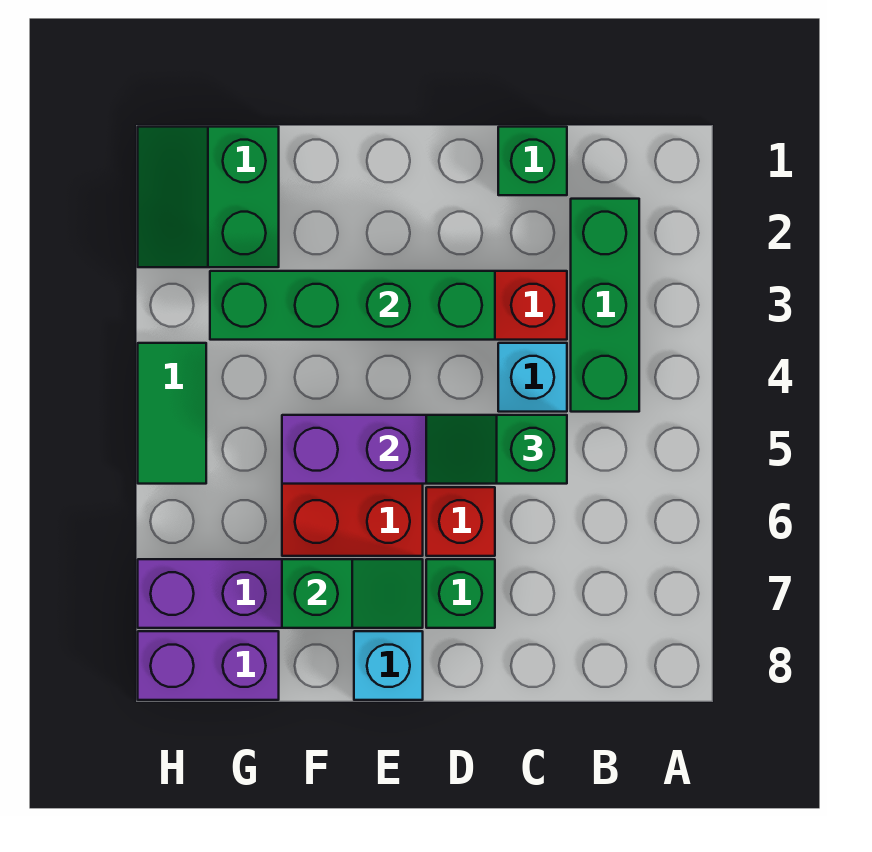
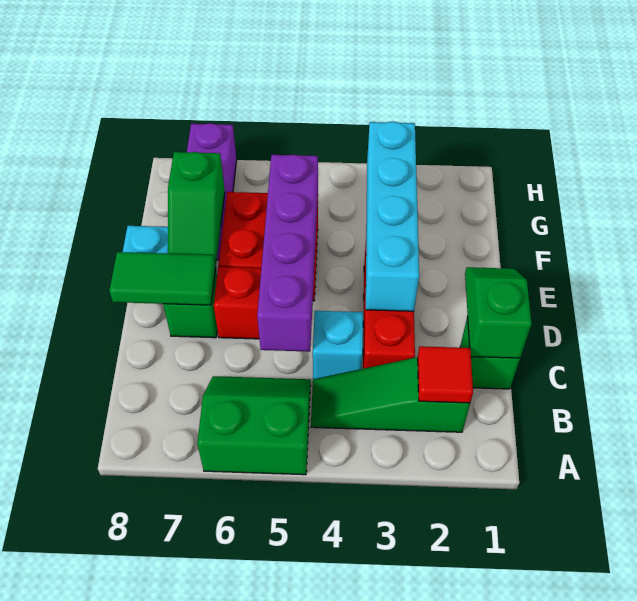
green 1x3 brick [571,199,639,412] -> green 1x3 slope [311,357,470,432]
none -> red 1x1 tile [418,346,473,403]
green 1x2 slope [426,415,567,484] -> green 1x2 slope moved to [465,267,532,358]
green 1x4 brick [210,271,495,340] -> cyan 1x4 brick [366,121,419,311]
green 2x2 slope [138,127,279,267] -> green 2x2 slope moved to [197,376,311,475]
purple 1x2 brick [138,631,279,700] -> none
green 1x2 tile [138,343,206,484] -> green 1x2 tile moved to [109,252,216,305]

